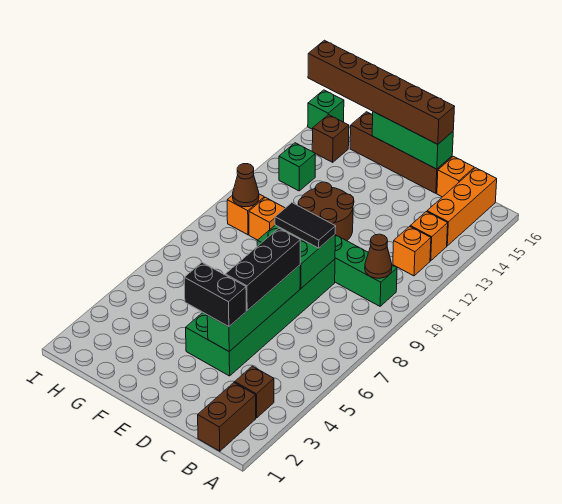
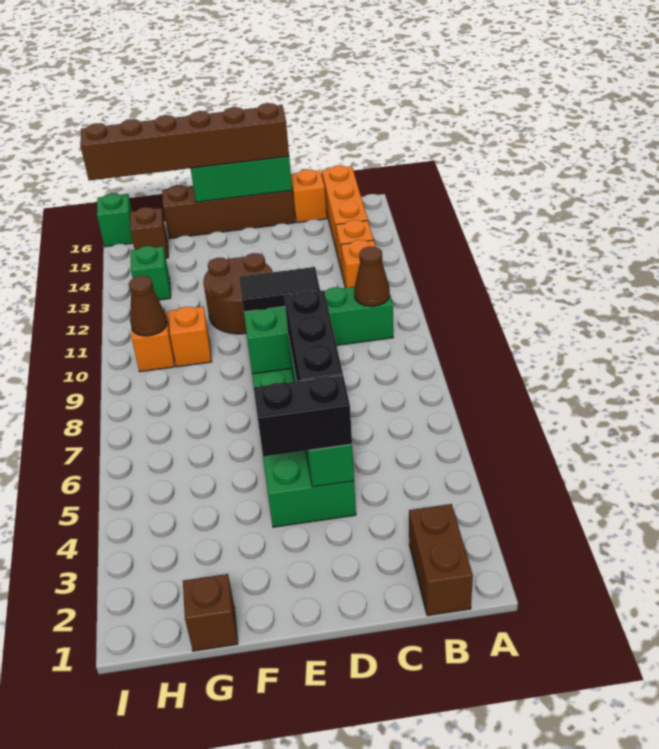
brown 1x1 brick [235,366,274,418] -> brown 1x1 brick moved to [183,574,238,651]

